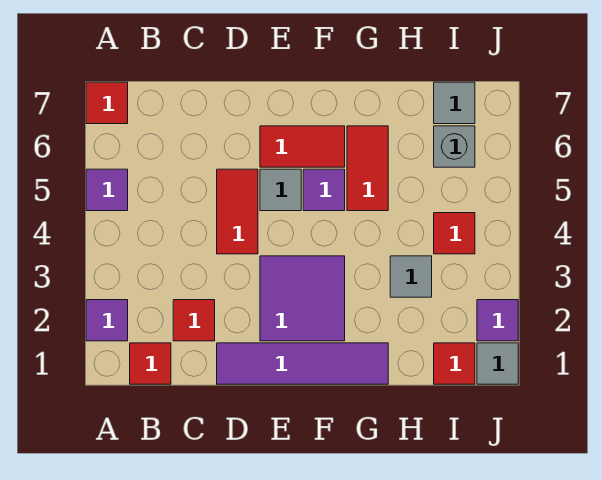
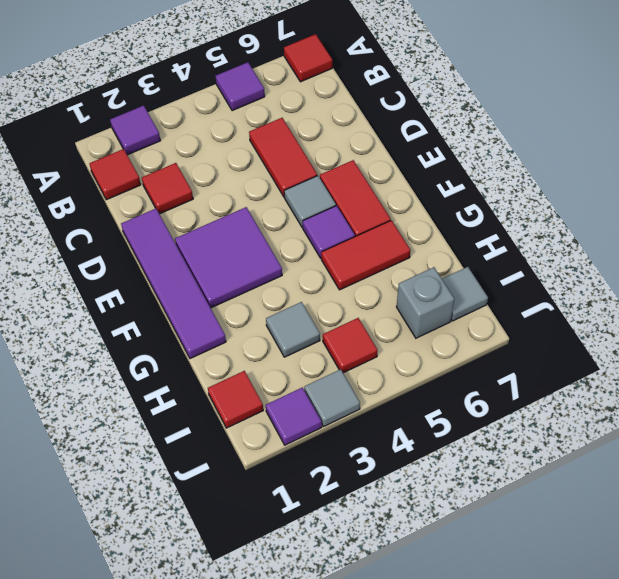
red 1x2 tile [217,169,258,254] -> red 1x2 tile turned to [249,118,317,197]
grey 1x1 tile [477,343,518,384] -> grey 1x1 tile moved to [304,369,360,427]

